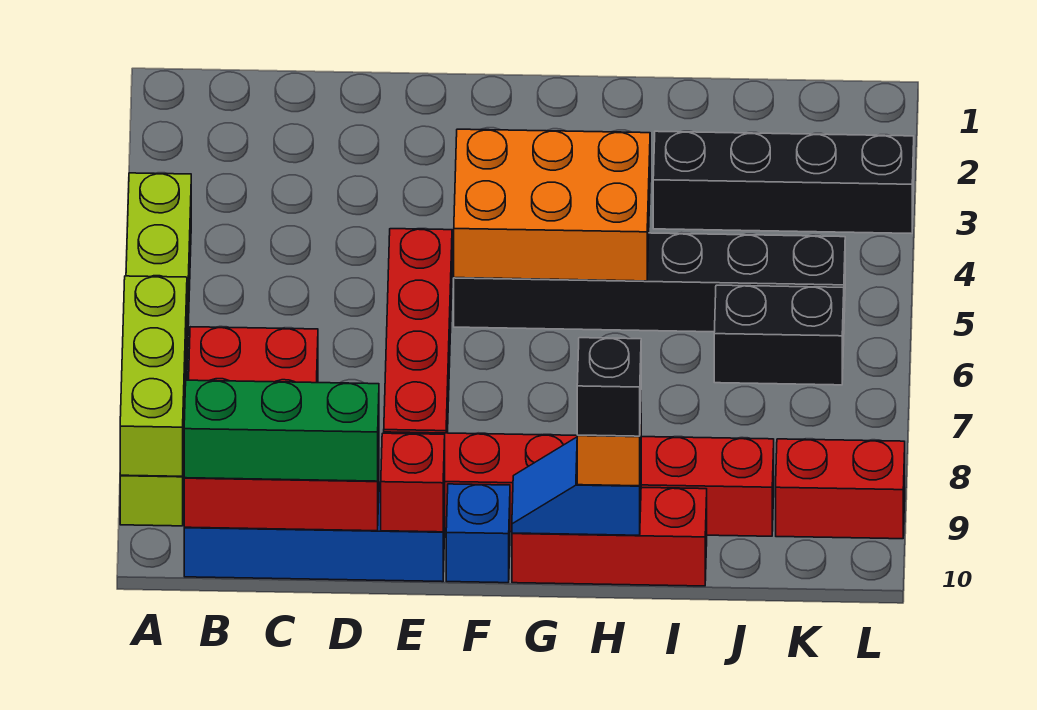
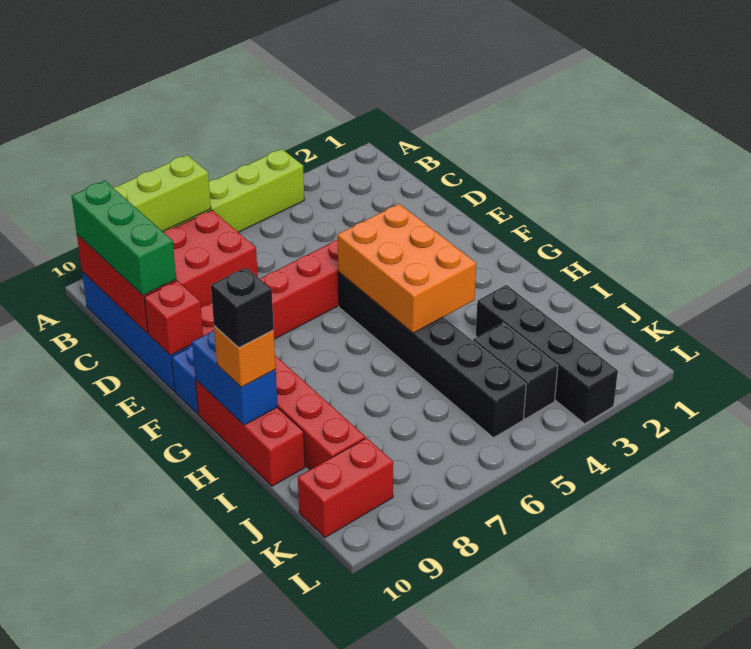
blue 1x2 slope [512,437,641,535] -> blue 1x2 brick [192,330,278,425]
black 1x2 brick [714,285,844,385] -> black 1x2 brick moved to [473,323,558,419]
red 1x2 brick [776,439,905,539] -> red 1x2 brick turned to [298,438,393,538]

